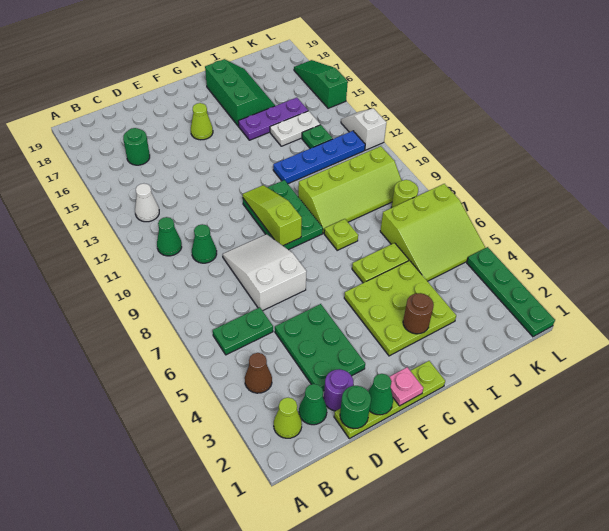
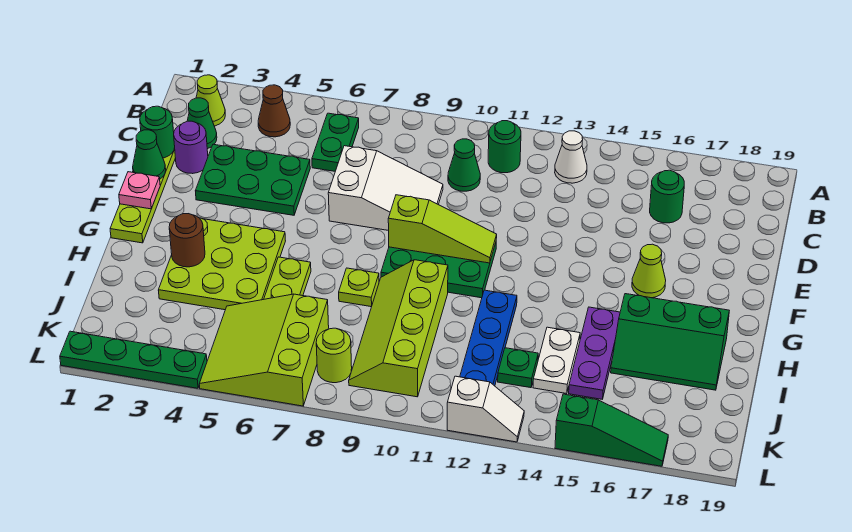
green 1x1 cone [157,217,182,256] -> green 1x1 round brick [488,121,521,173]

